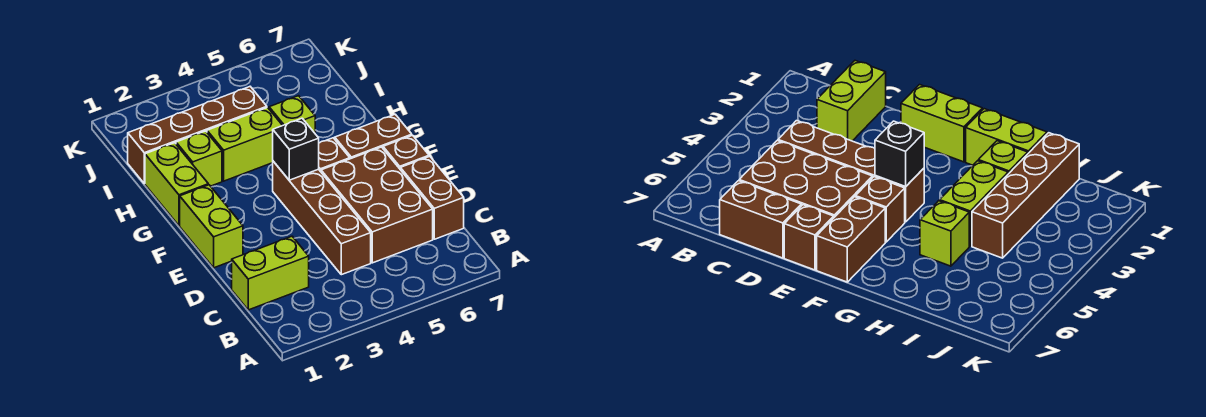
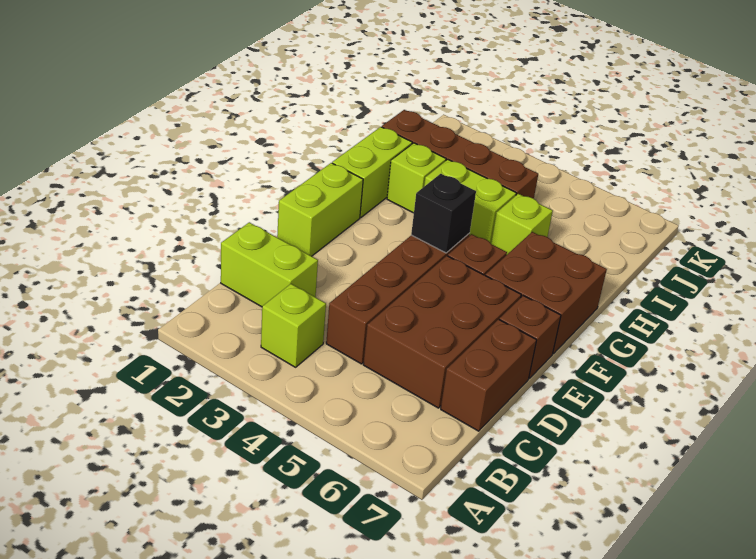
none -> lime 1x1 brick [261,284,326,367]
brown 1x2 brick [335,114,412,159] -> brown 2x2 brick [485,232,607,354]

